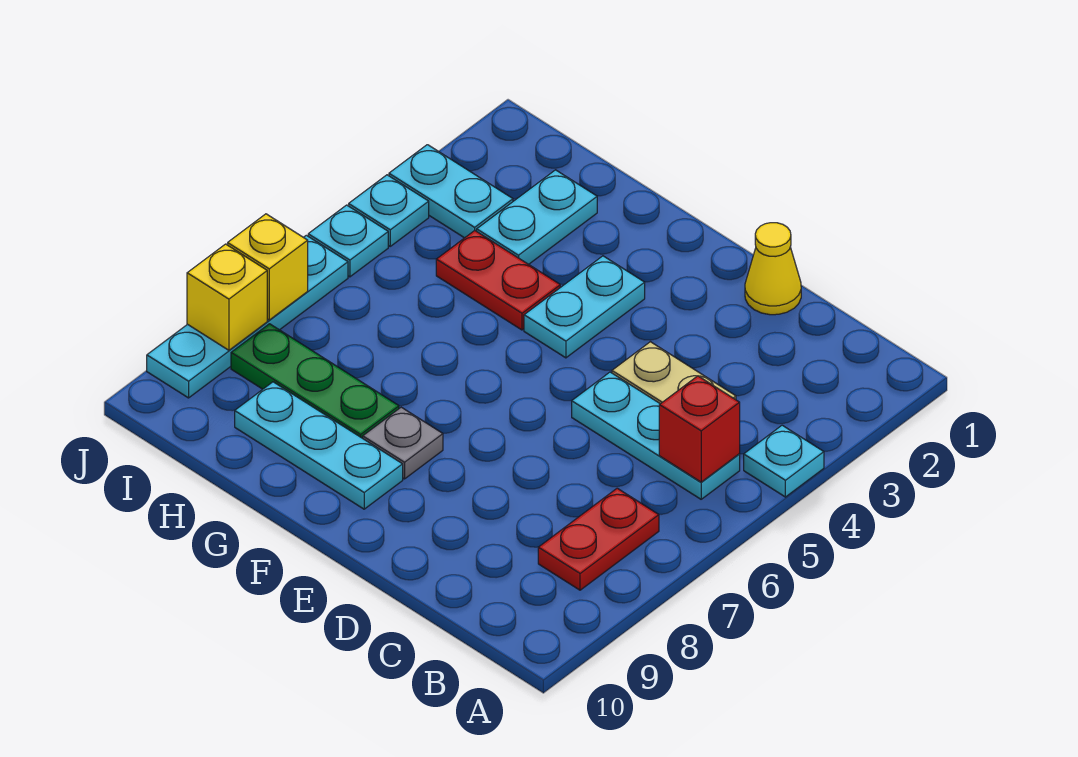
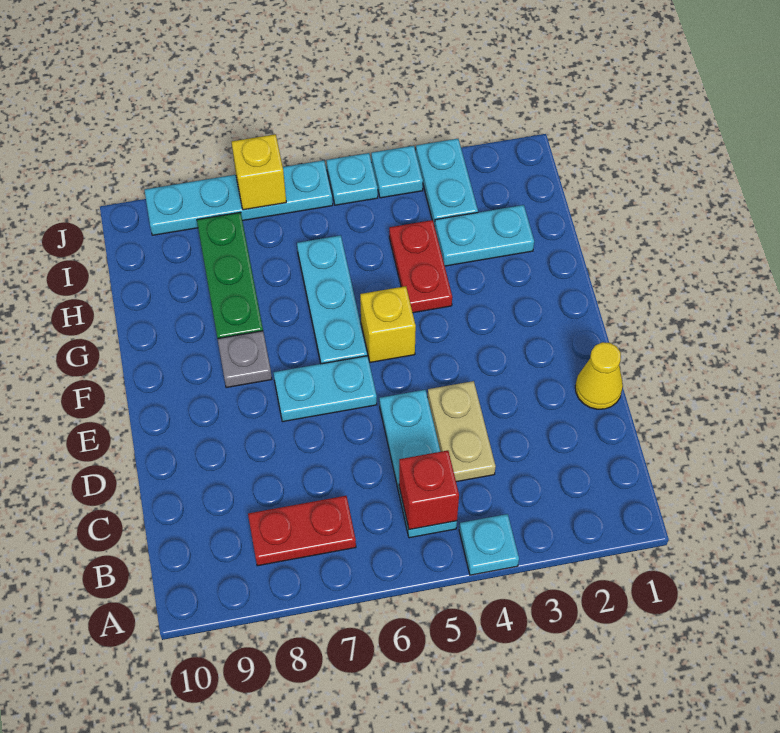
cyan 1x2 plate [524,256,645,358] -> cyan 1x2 plate moved to [273,356,377,422]
cyan 1x3 plate [235,382,403,509] -> cyan 1x3 plate moved to [297,235,367,364]
yellow 1x1 brick [187,244,267,350] -> yellow 1x1 brick moved to [360,286,416,362]

